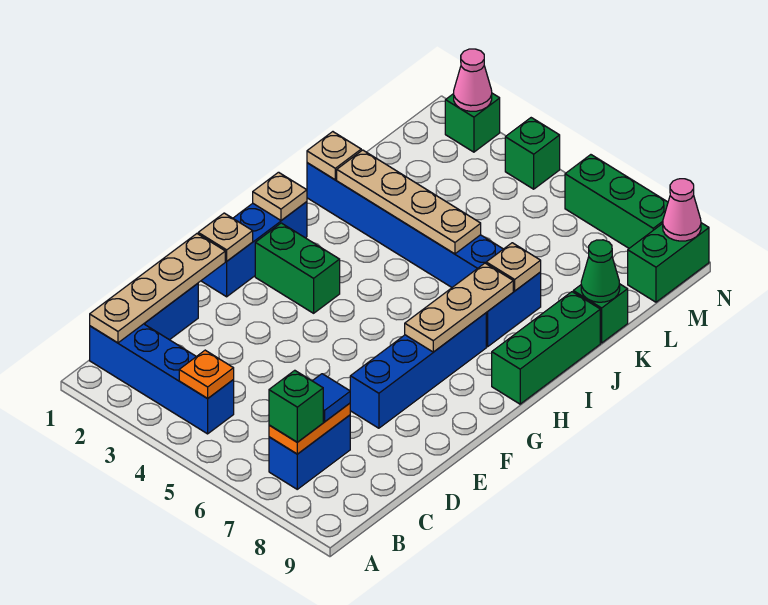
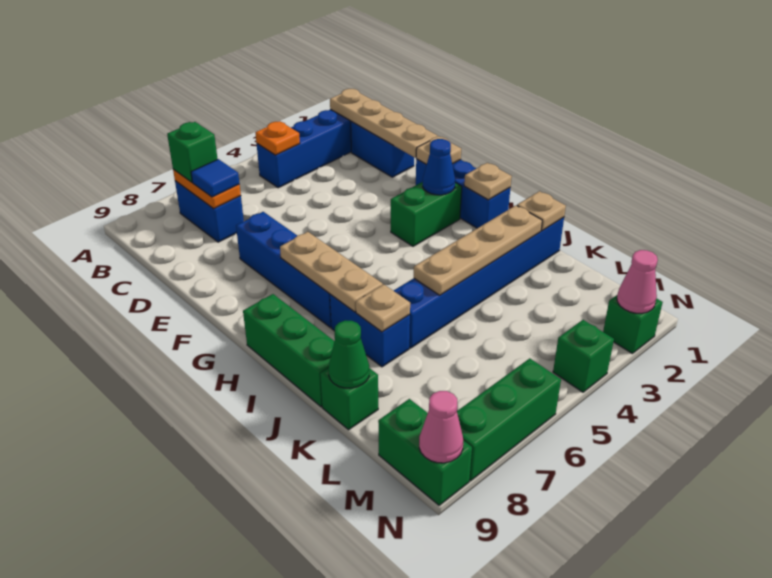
none -> blue 1x1 cone [423,139,455,195]

